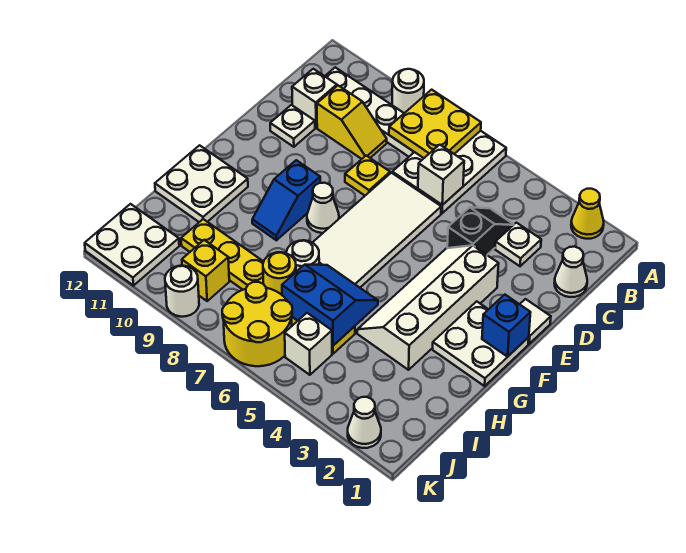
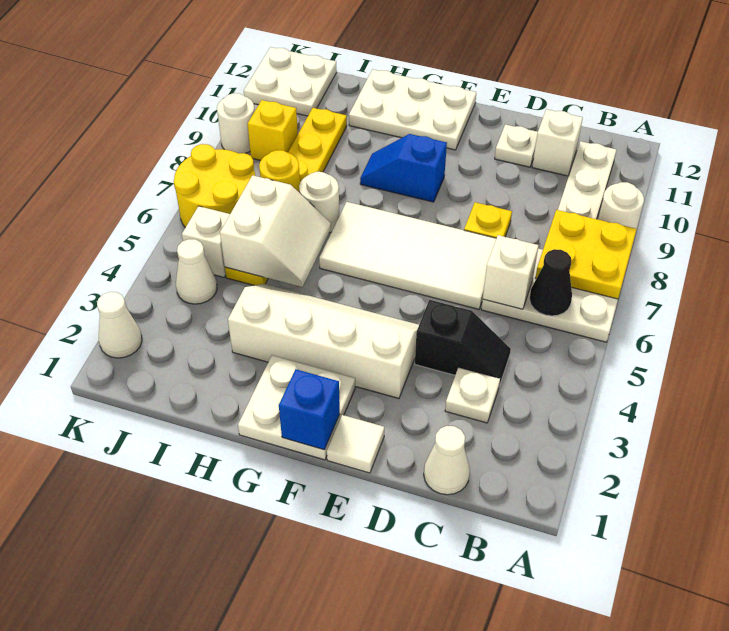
yellow 1x1 cone [571,189,604,239] -> none
none -> black 1x1 cone [529,249,572,316]
yellow 1x2 slope [317,86,387,159] -> none
white 1x1 cone [307,183,339,233] -> white 1x1 cone moved to [176,239,217,304]
white 2x2 plate [155,145,248,222] -> white 2x3 plate [349,69,476,150]
blue 2x2 slope [282,265,378,345] -> white 2x2 slope [220,175,331,287]

